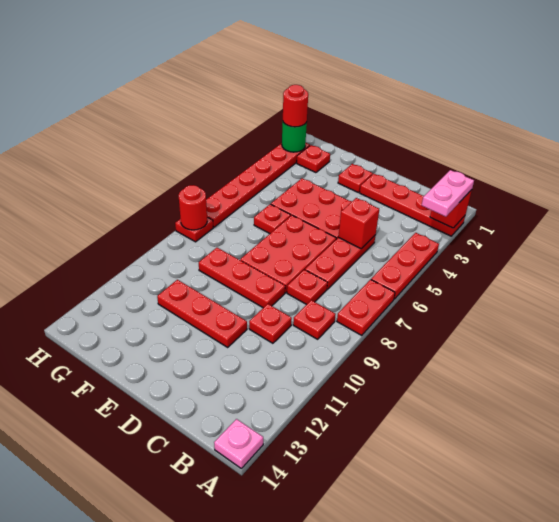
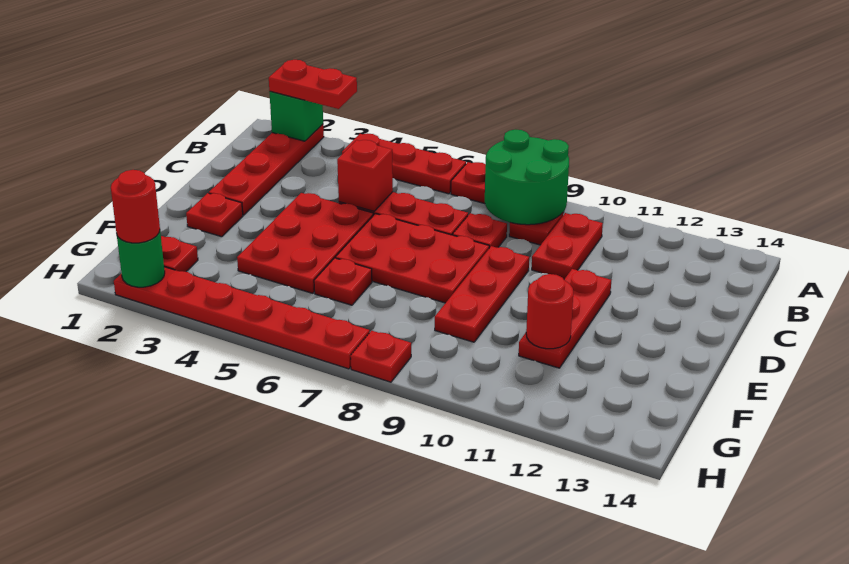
red 1x1 brick [430,190,472,228] -> green 1x1 brick [270,91,323,141]
pink 1x2 plate [422,170,474,217] -> red 1x2 plate [269,60,357,109]
none -> green 2x2 round brick [485,130,569,225]
pink 1x1 plate [214,419,263,468] -> none
red 1x1 plate [249,304,292,343] -> red 1x2 plate [532,213,603,279]
red 1x1 round brick [179,185,207,230] -> red 1x1 round brick moved to [526,274,573,349]

